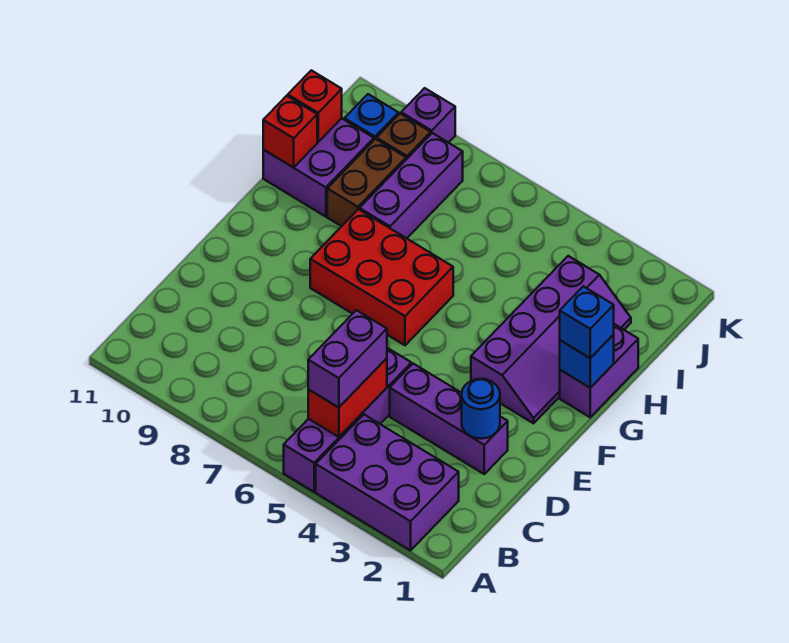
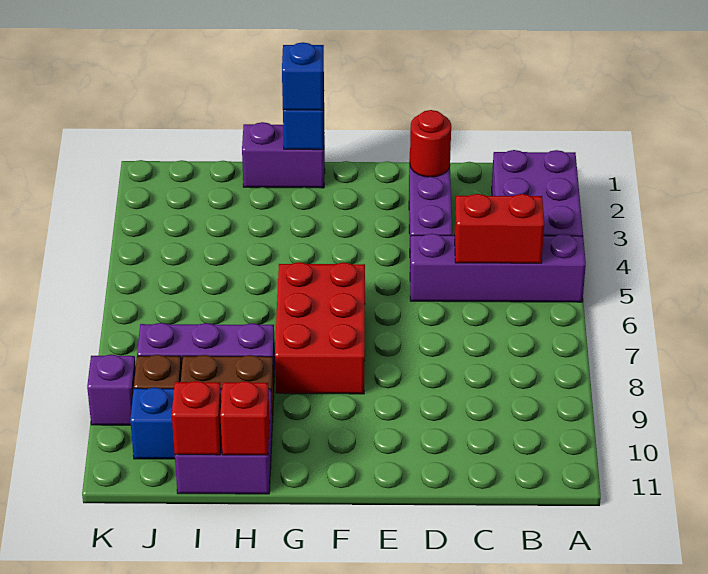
purple 1x2 brick [308,310,387,407] -> none
blue 1x1 round brick [462,379,500,439] -> red 1x1 round brick [410,110,451,177]
purple 2x4 slope [471,256,631,423] -> none

